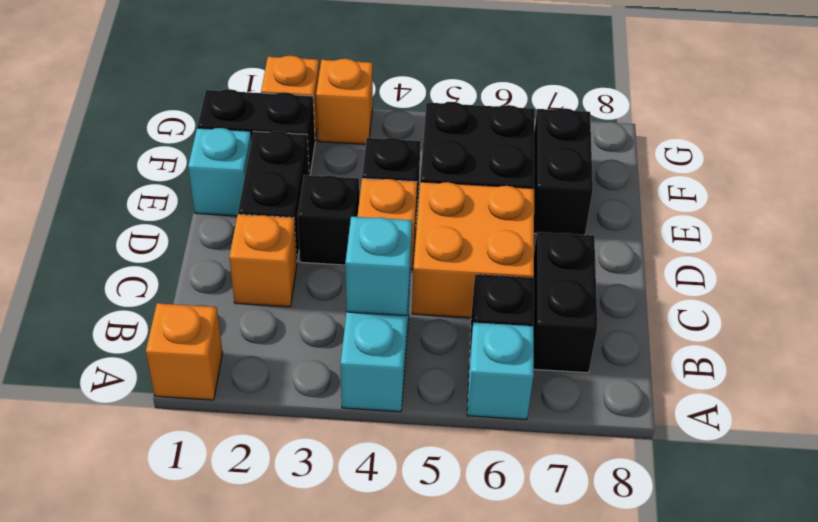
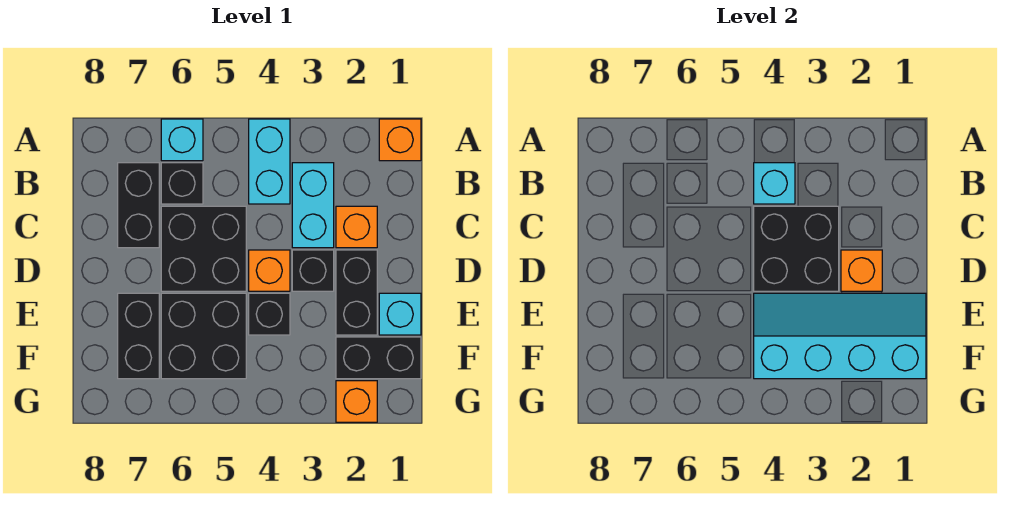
none -> cyan 1x2 brick [292,163,334,248]
none -> black 2x2 brick [754,206,839,291]
orange 2x2 brick [412,182,534,318] -> black 2x2 brick [161,206,246,291]
none -> cyan 2x4 slope [754,293,926,379]
orange 1x1 brick [316,59,373,144] -> orange 1x1 brick moved to [841,250,882,291]

